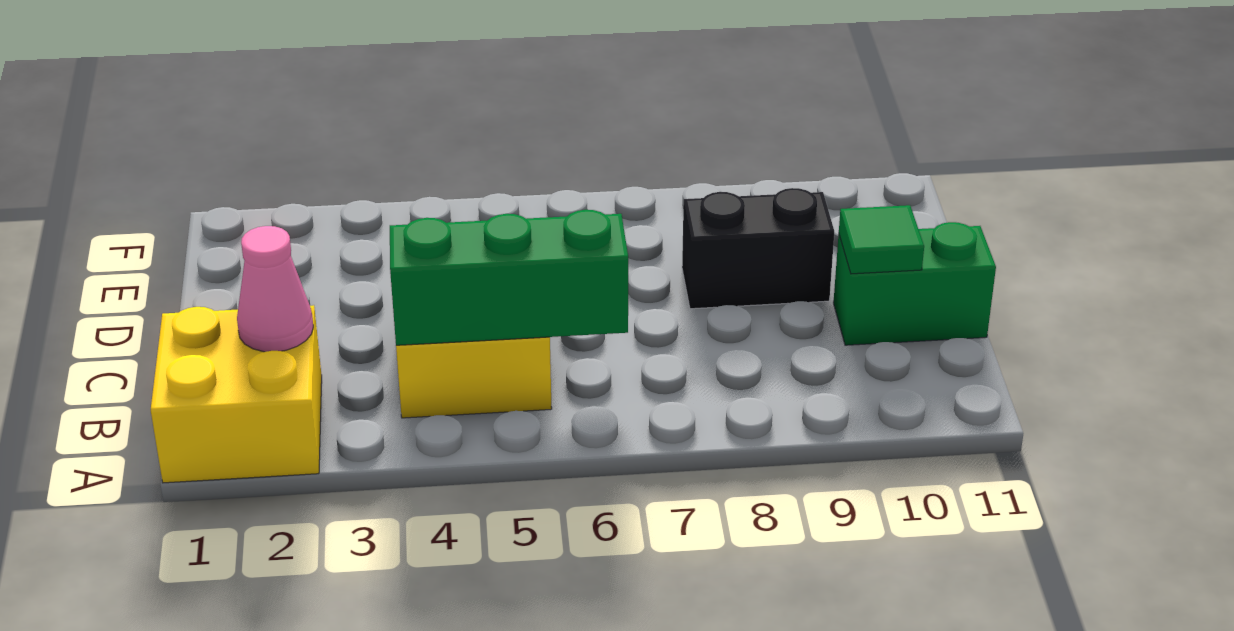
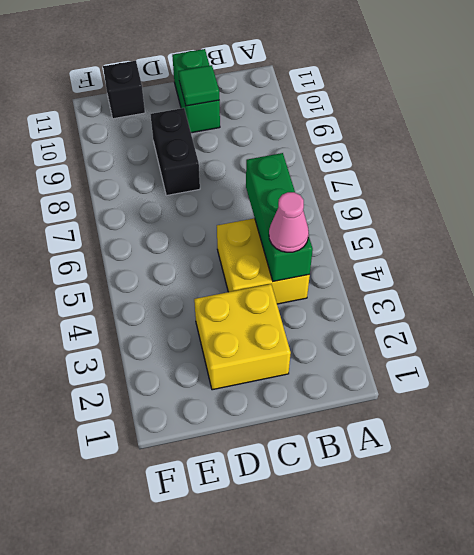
yellow 2x2 brick [151,305,322,483] -> yellow 2x2 brick moved to [194,284,291,390]
pink 1x1 cone [237,226,313,352] -> pink 1x1 cone moved to [269,192,309,252]
none -> black 1x1 brick [103,61,145,119]

